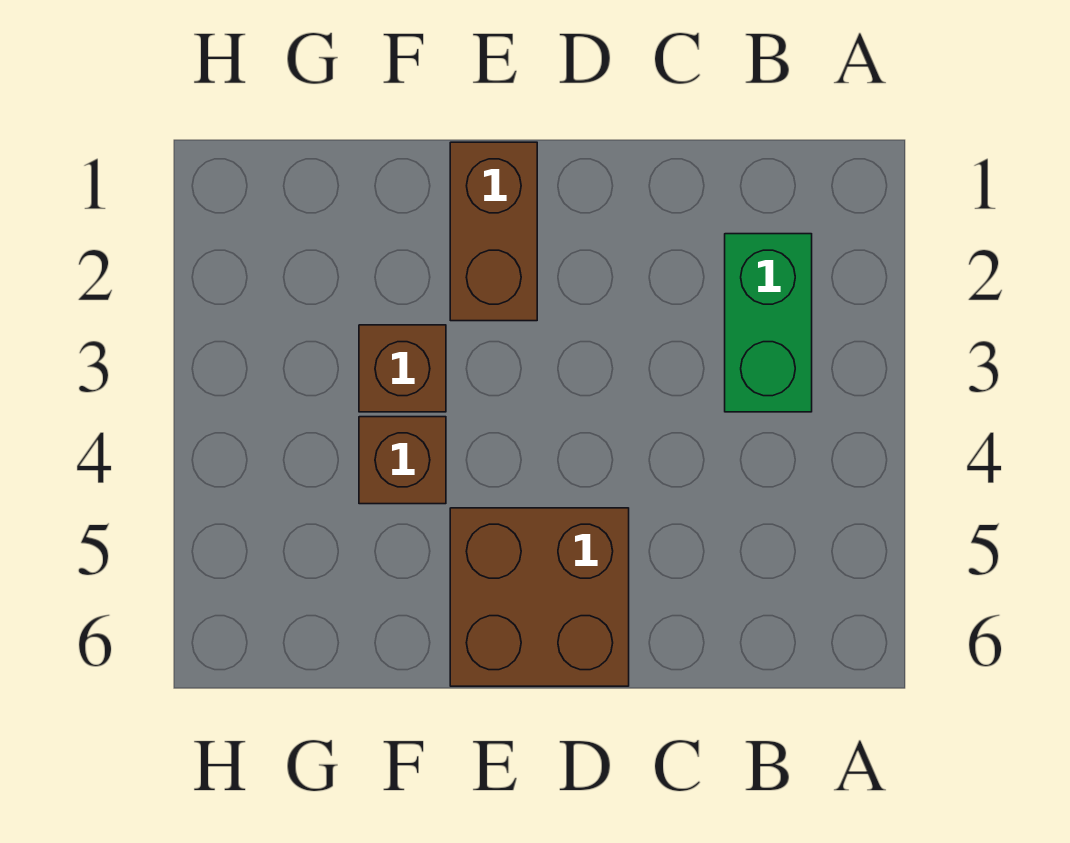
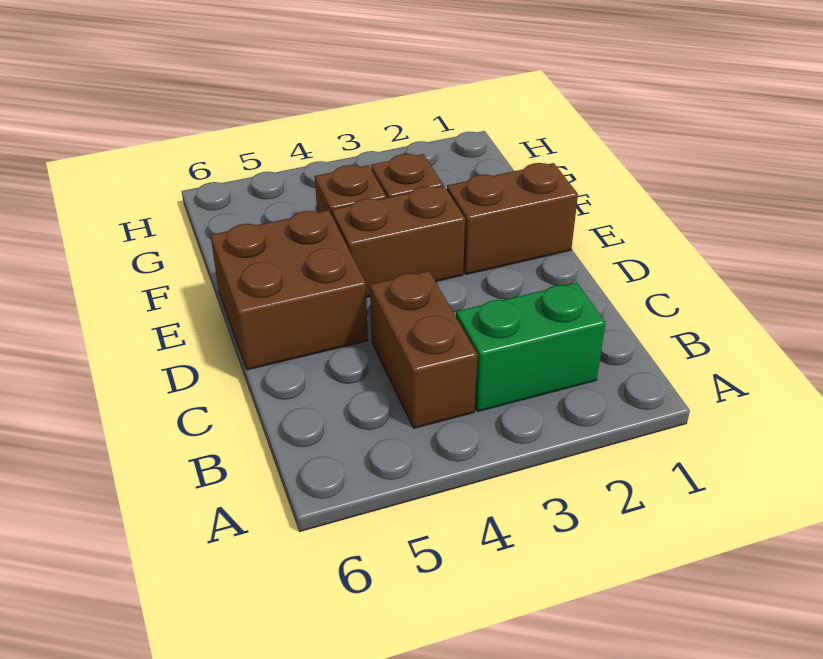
none -> brown 1x2 brick [370,271,477,428]
none -> brown 1x2 brick [332,186,465,298]

